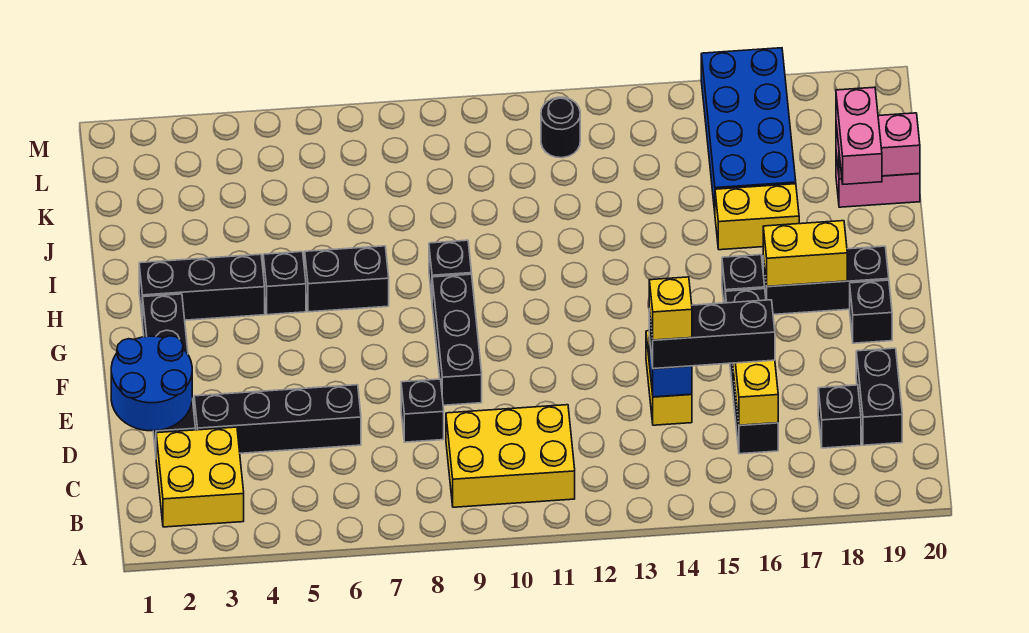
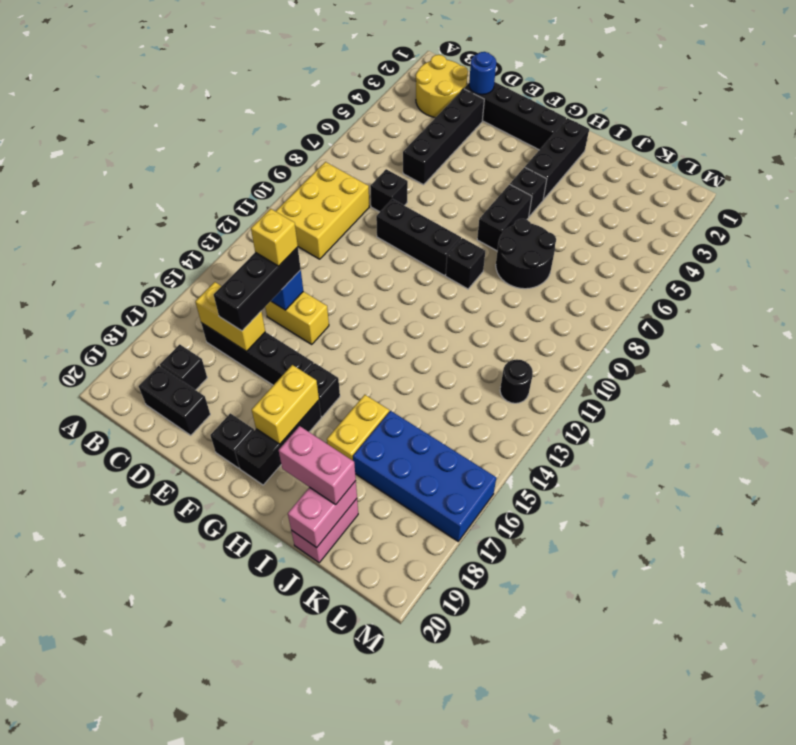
yellow 2x2 brick [156,427,244,527] -> yellow 2x2 round brick [416,55,468,118]
blue 2x2 round brick [111,336,192,431] -> blue 1x1 round brick [469,52,496,95]
none -> black 2x2 round brick [496,219,556,289]

